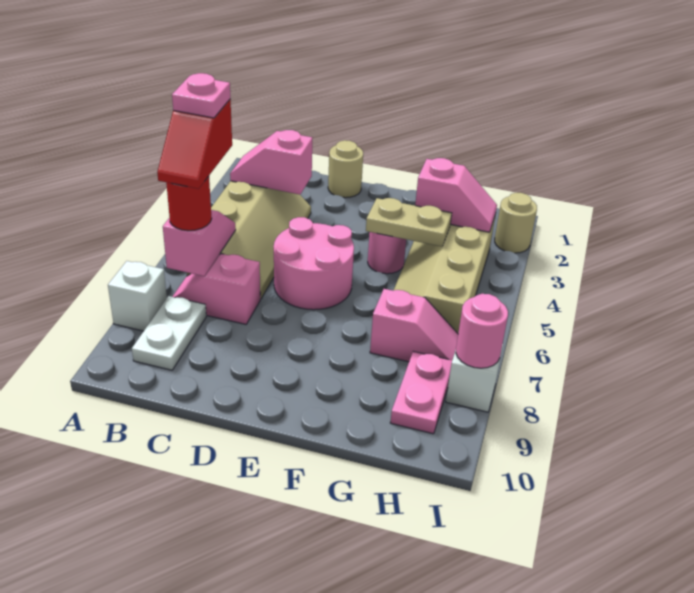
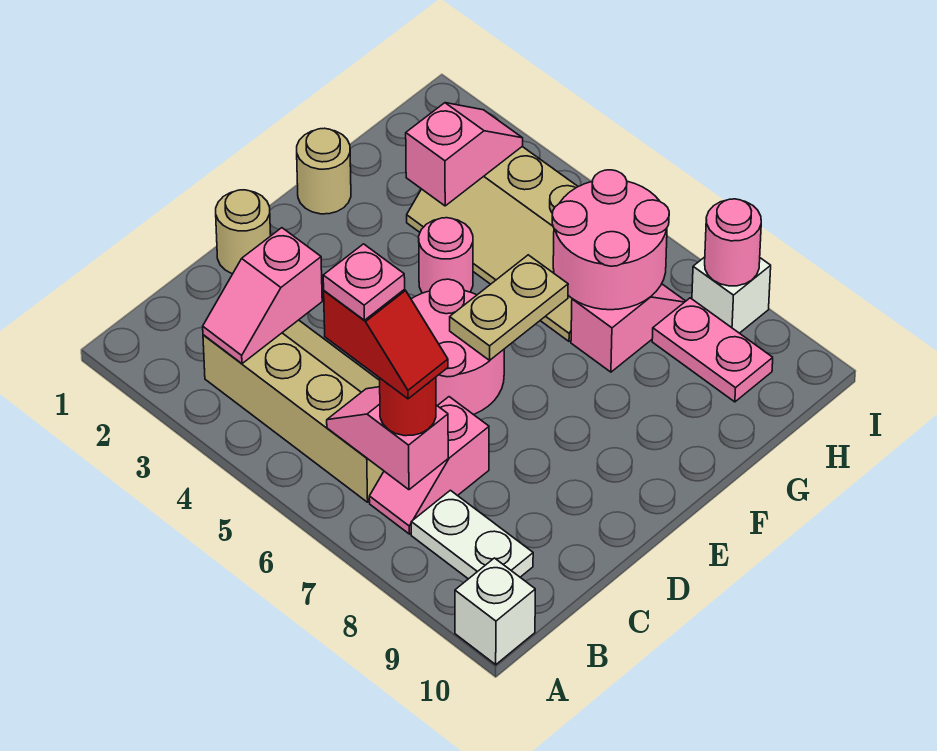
white 1x1 brick [108,261,167,331] -> white 1x1 brick moved to [455,558,535,665]
tan 1x2 plate [366,198,452,247] -> tan 1x2 plate moved to [450,255,568,360]
none -> pink 2x2 round brick [552,170,669,310]
tan 1x1 round brick [495,193,537,253] -> tan 1x1 round brick moved to [297,128,351,214]

